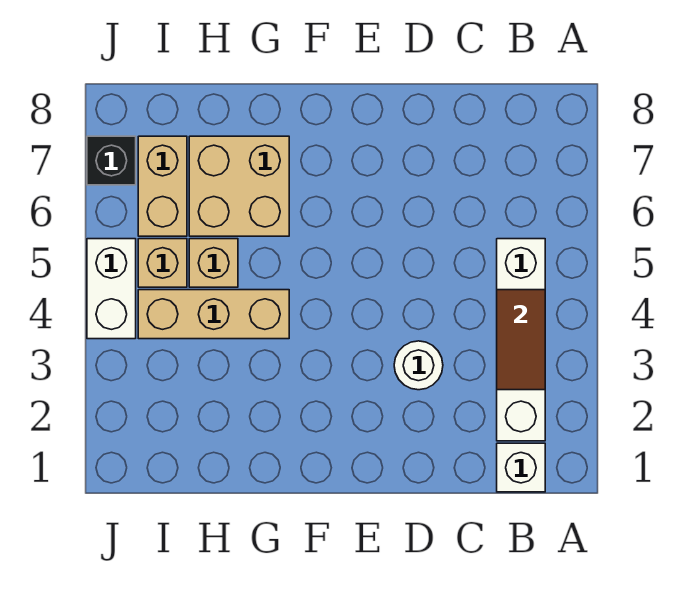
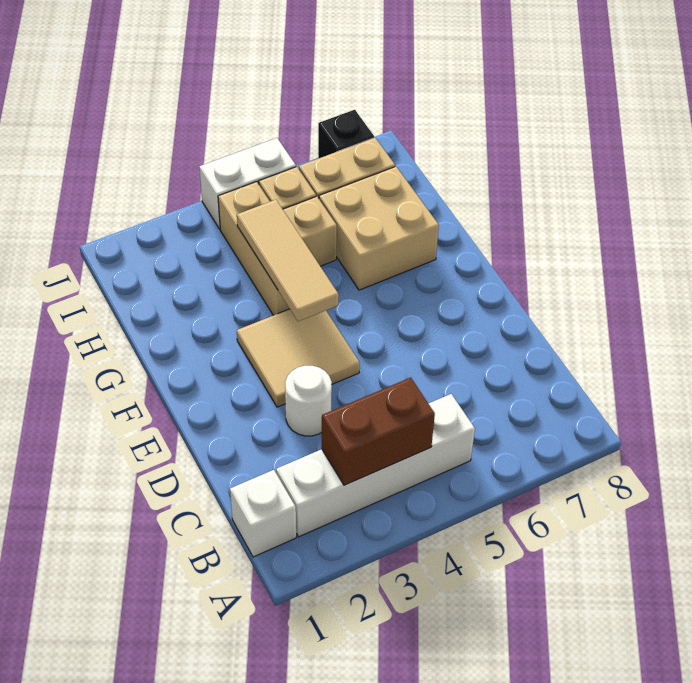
brown 1x2 tile [497,290,545,390] -> brown 1x2 brick [322,378,435,485]
none -> tan 2x2 tile [237,309,360,407]
none -> tan 1x3 tile [237,200,339,321]

